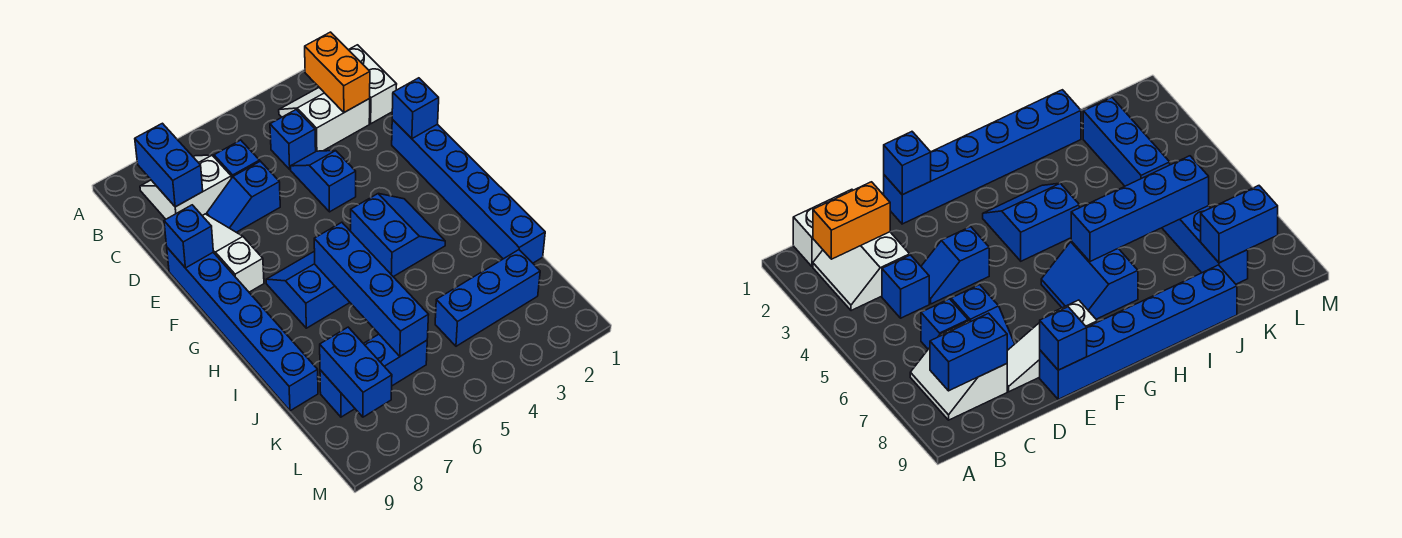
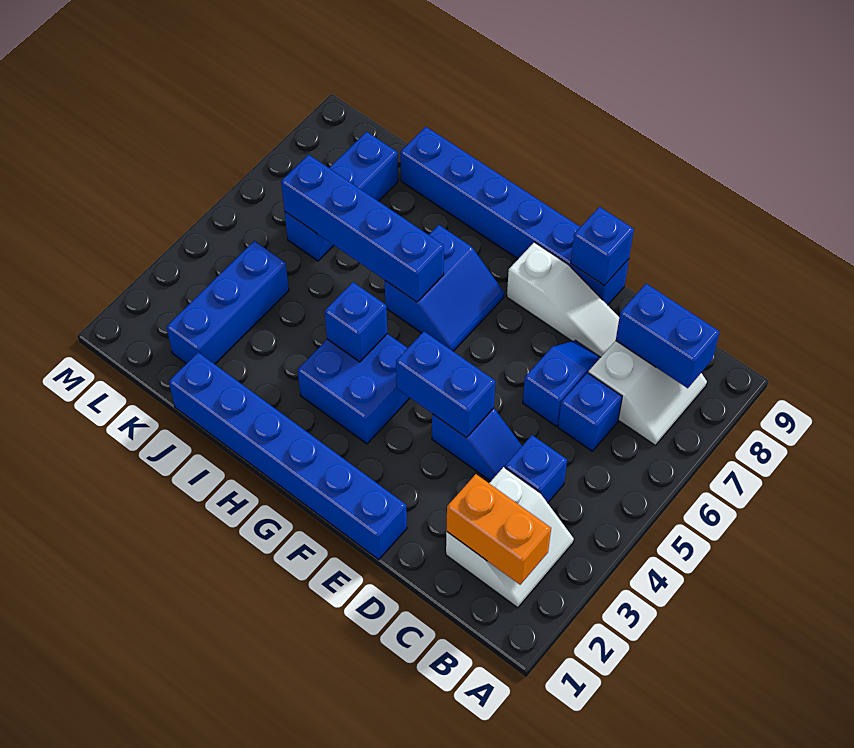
white 1x2 brick [349,45,397,124] -> none
blue 1x1 brick [392,78,439,139] -> blue 1x1 brick moved to [325,282,387,362]
blue 2x2 slope [351,194,445,277] -> blue 2x2 brick [298,334,410,444]
blue 1x2 brick [320,327,392,417] -> blue 1x2 brick moved to [396,332,495,438]

